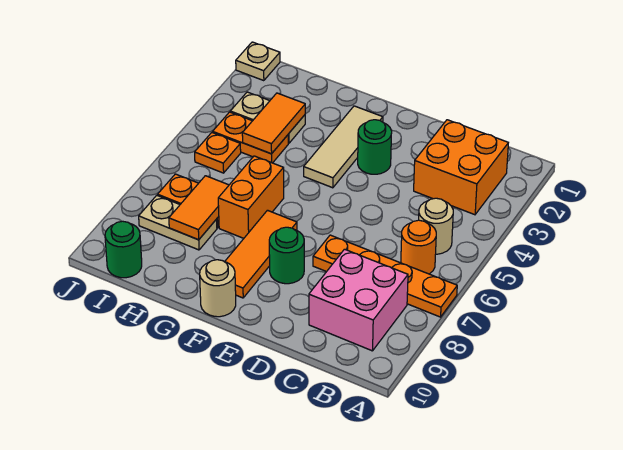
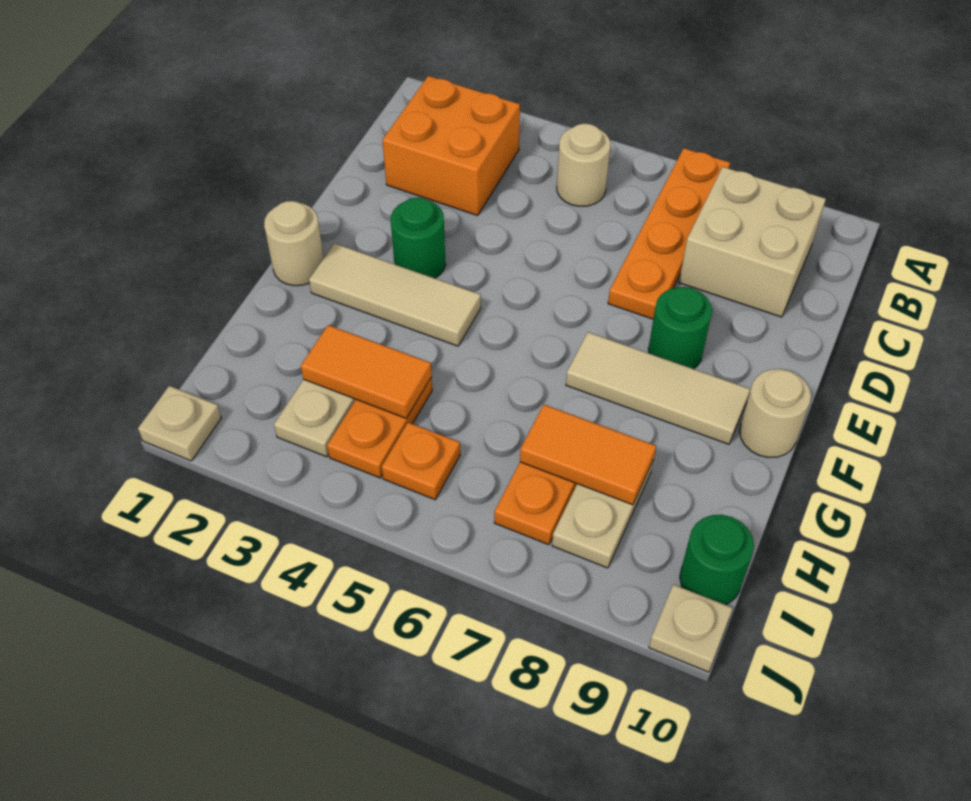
orange 1x1 round brick [401,220,436,274] -> none
pink 2x2 brick [309,249,408,351] -> tan 2x2 brick [679,167,826,317]
none -> tan 1x1 round brick [264,201,324,286]
orange 1x3 tile [225,210,297,298] -> tan 1x3 tile [566,332,750,444]
orange 1x2 brick [218,156,284,238] -> none
none -> tan 1x1 plate [649,584,733,672]

